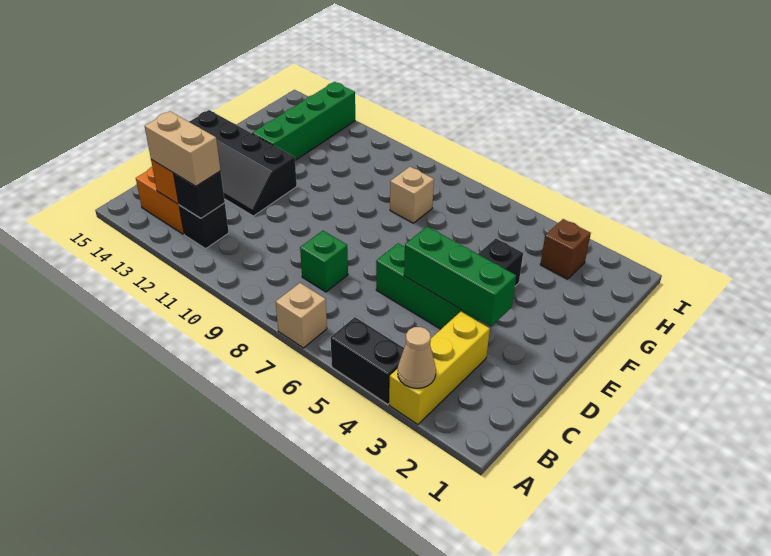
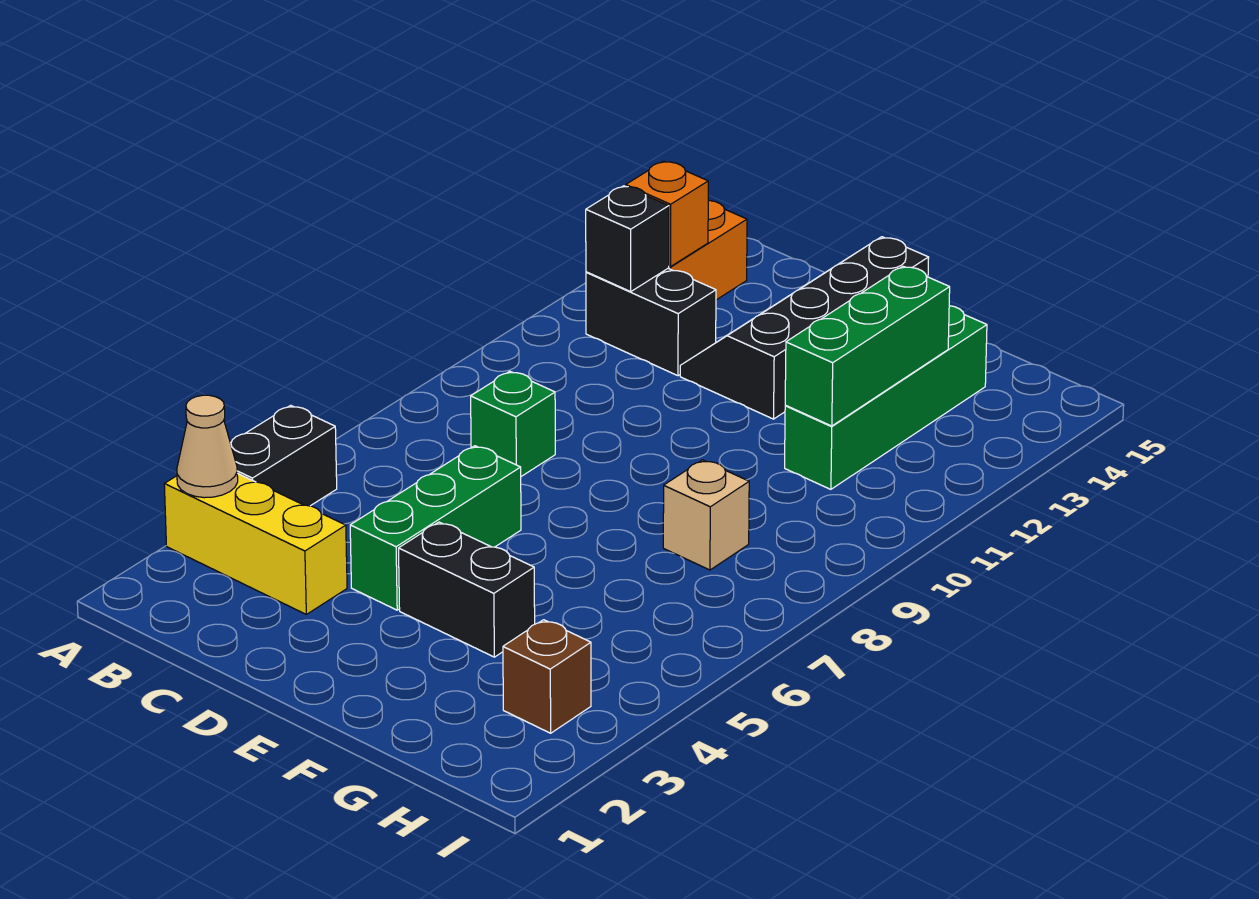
tan 1x1 brick [276,283,327,348] -> none
black 1x1 brick [179,203,229,249] -> black 1x2 brick [586,269,716,376]
tan 1x2 brick [145,111,221,186] -> none
green 1x3 brick [404,227,516,327] -> green 1x3 brick moved to [785,266,950,426]
green 1x4 brick [252,82,355,160] -> green 1x4 brick turned to [785,306,987,489]

